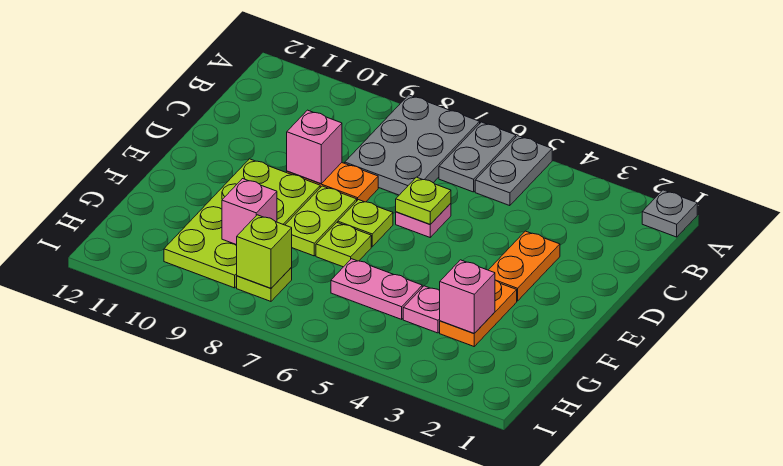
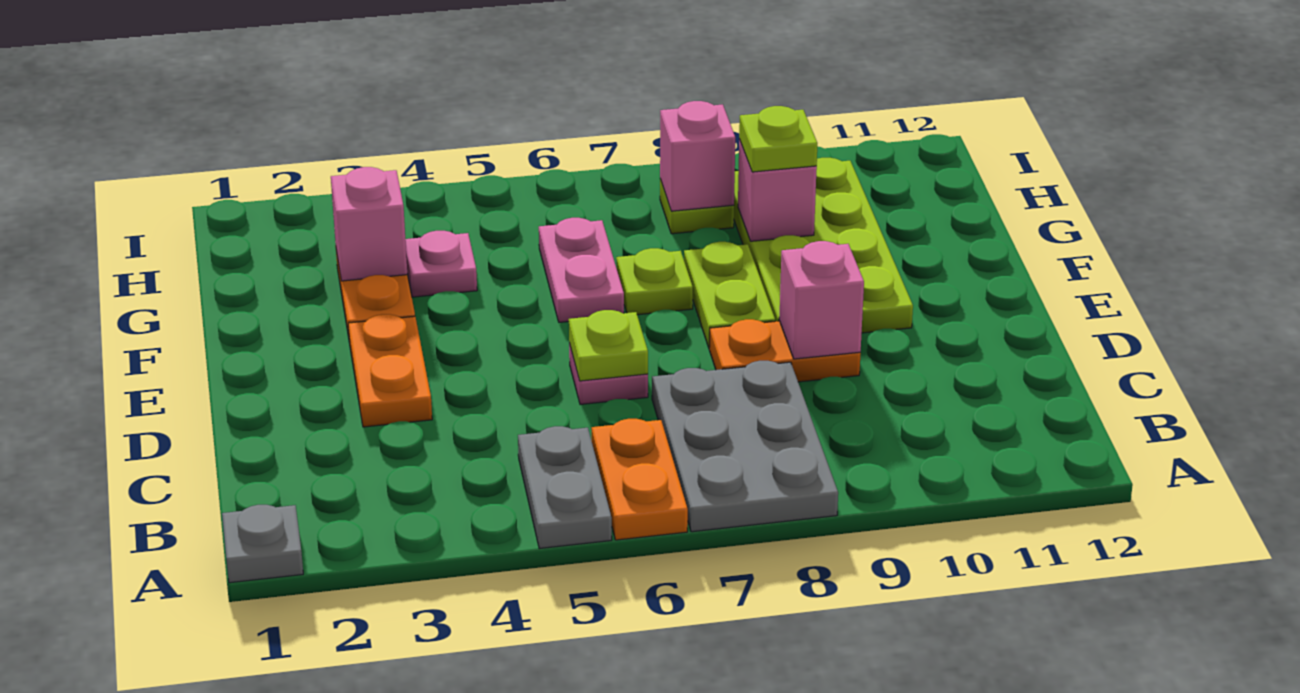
grey 1x2 plate [439,122,516,192] -> orange 1x2 plate [592,419,688,540]
lime 1x1 plate [338,200,393,247] -> lime 1x1 plate moved to [739,106,817,172]
pink 1x2 plate [331,259,422,319] -> pink 1x2 plate turned to [539,218,624,322]
lime 1x1 brick [237,215,292,288] -> pink 1x1 brick [660,101,735,211]

